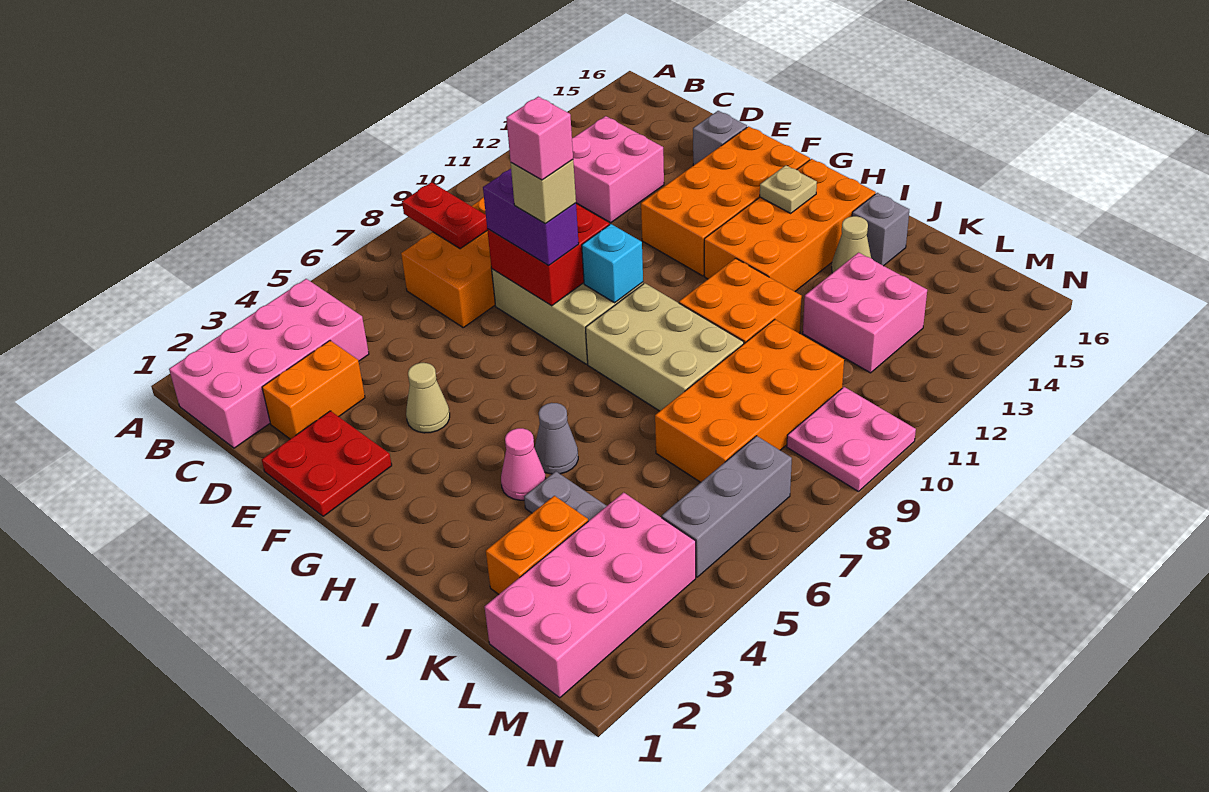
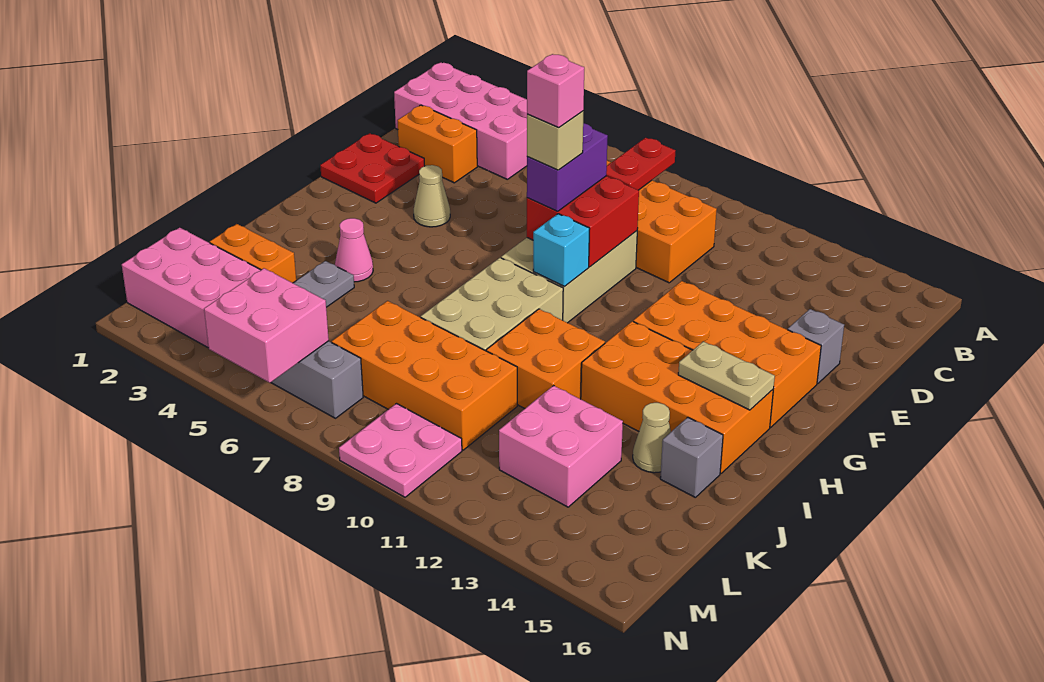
pink 2x2 brick [572,116,664,223] -> pink 2x2 brick moved to [204,268,329,383]
tan 1x1 plate [760,165,817,213] -> tan 1x2 plate [678,341,775,410]
grey 1x1 cone [535,403,578,474] -> none

